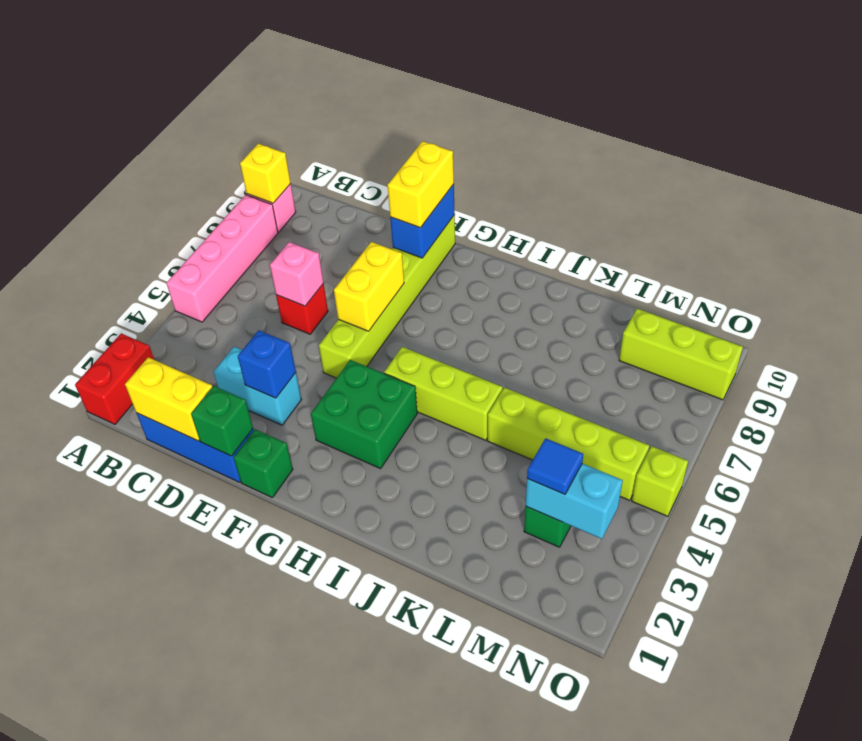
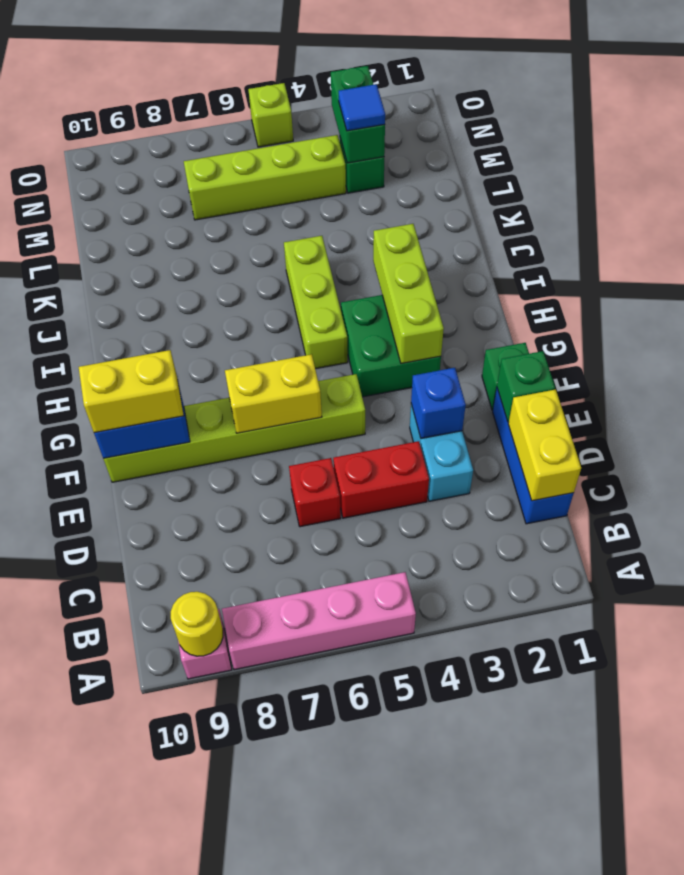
red 1x2 brick [75,333,154,424] -> red 1x2 brick moved to [333,441,429,518]
yellow 1x1 brick [240,144,291,203] -> yellow 1x1 round brick [171,592,223,656]
pink 1x1 brick [270,242,323,306] -> none
lime 1x4 brick [487,388,650,501] -> lime 1x4 brick turned to [184,135,346,220]
cyan 1x2 brick [526,464,623,539] -> green 1x2 brick [331,66,385,163]
lime 1x3 brick [619,309,743,400] -> lime 1x3 brick moved to [373,224,444,364]

